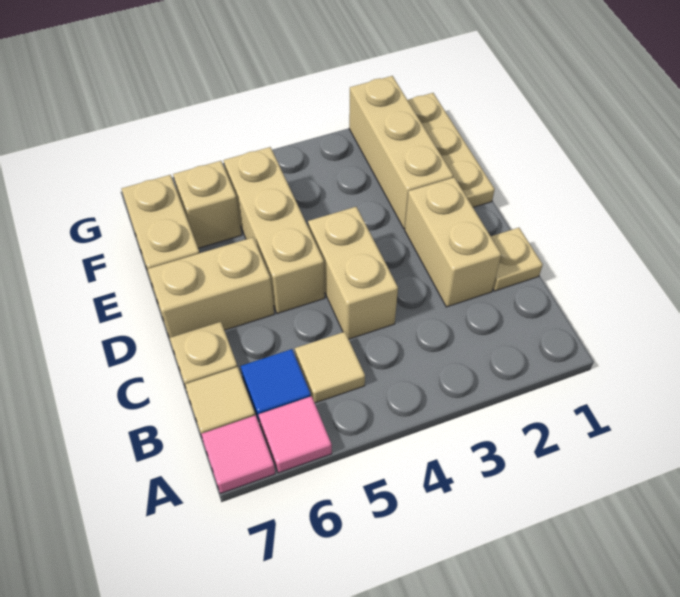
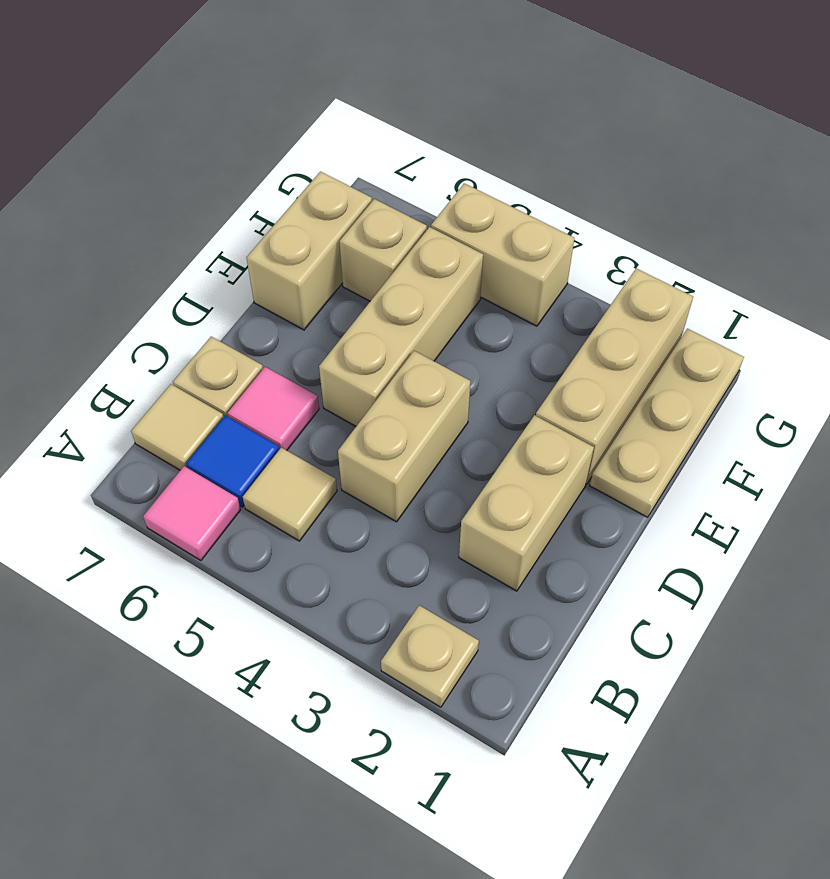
pink 1x1 tile [201,415,275,494] -> pink 1x1 tile moved to [227,367,319,450]
tan 1x1 plate [491,228,543,291] -> tan 1x1 plate moved to [381,605,479,707]
tan 1x2 brick [148,238,274,338] -> tan 1x2 brick moved to [431,183,574,326]

